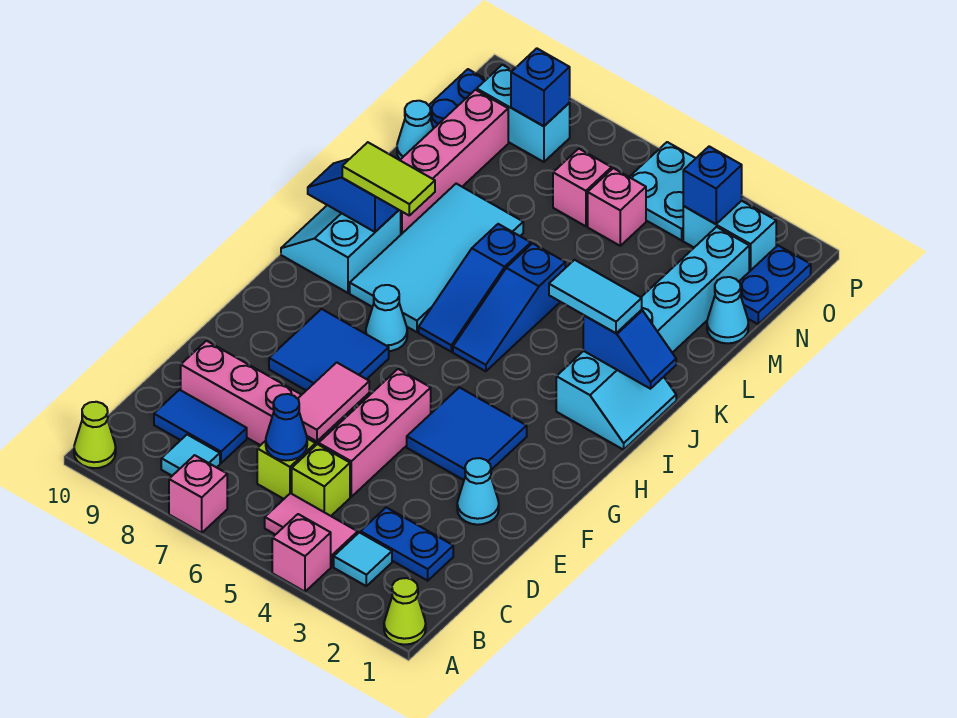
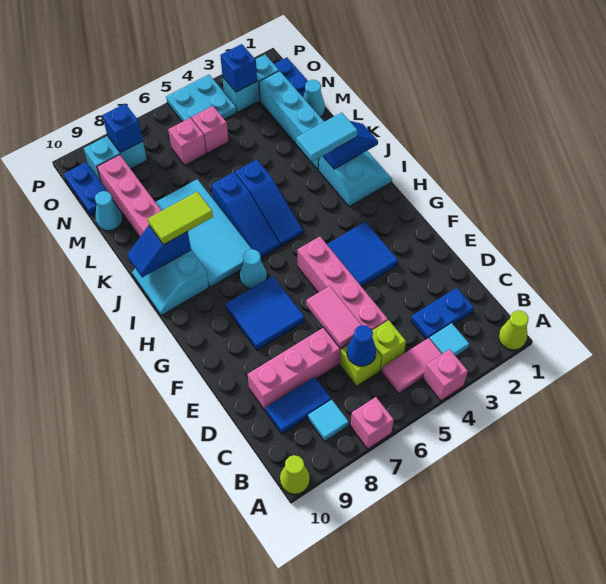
pink 1x3 brick [319,369,431,497] -> pink 1x4 brick [297,237,388,330]
cyan 1x1 cone [457,458,499,525] -> none

